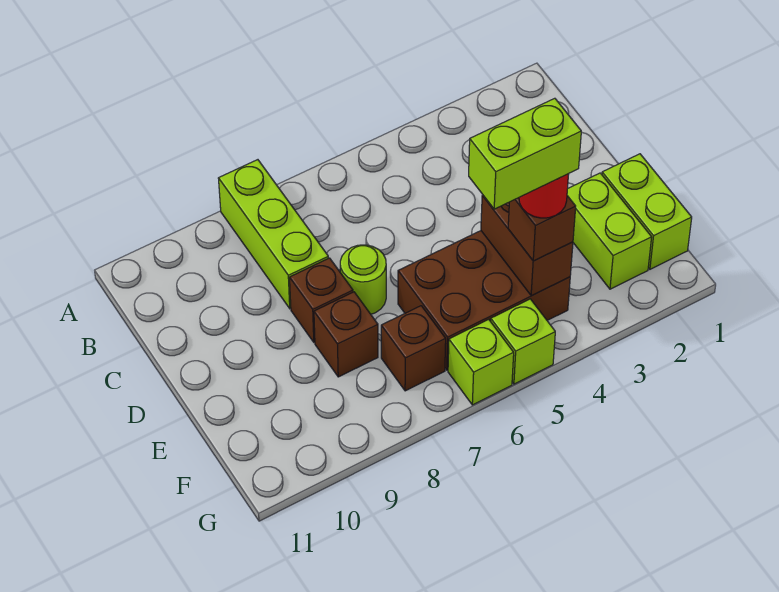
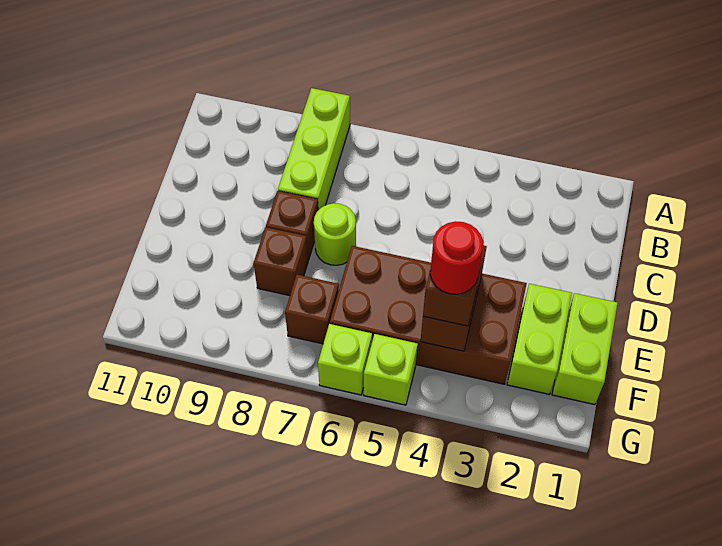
brown 2x3 brick [398,231,570,370] -> brown 2x4 brick [330,246,527,384]
lime 1x2 brick [469,98,581,209] -> none

